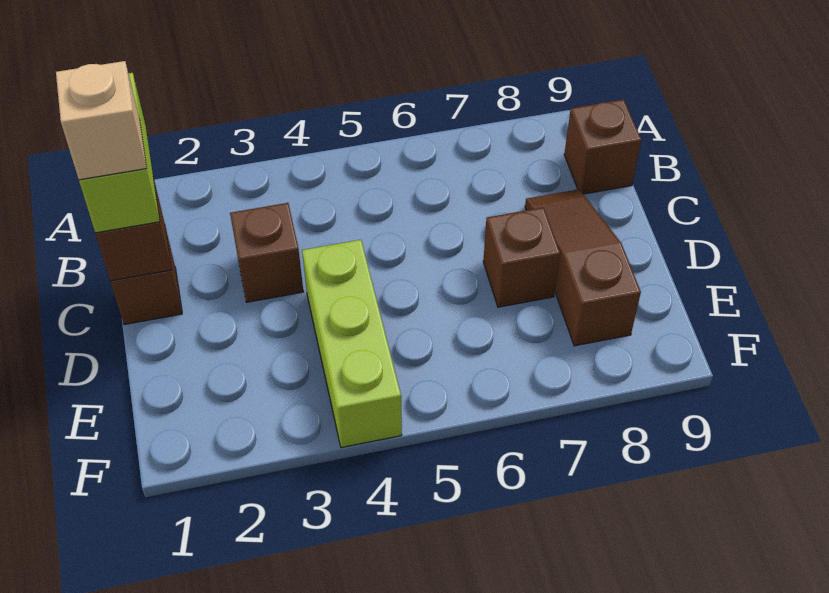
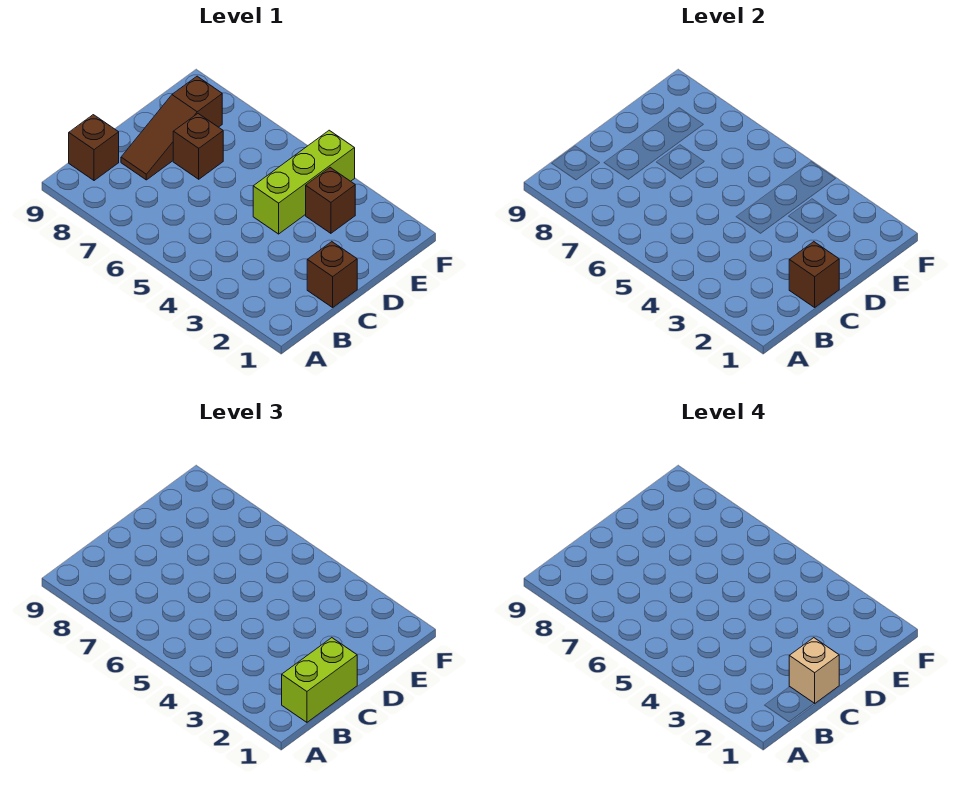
brown 1x1 brick [230,203,303,302] -> brown 1x1 brick moved to [306,168,355,233]

